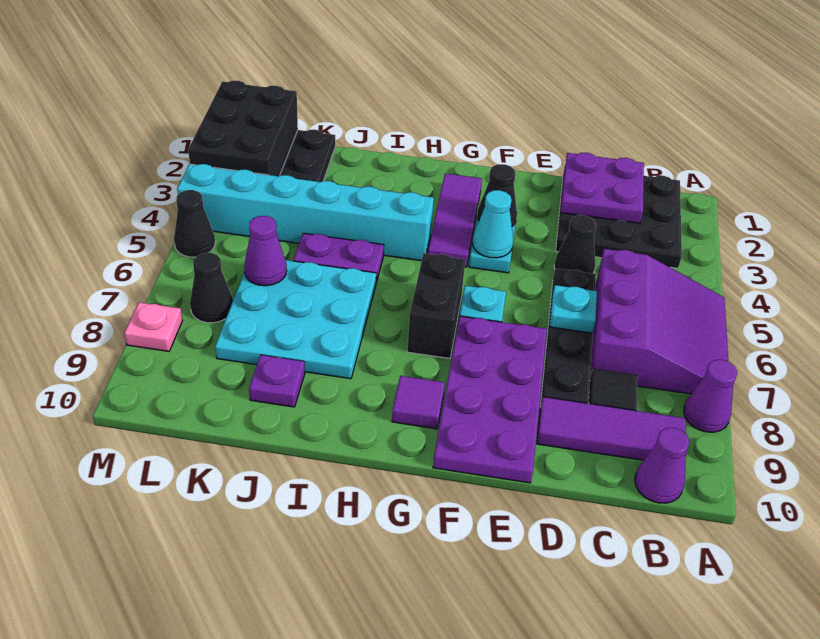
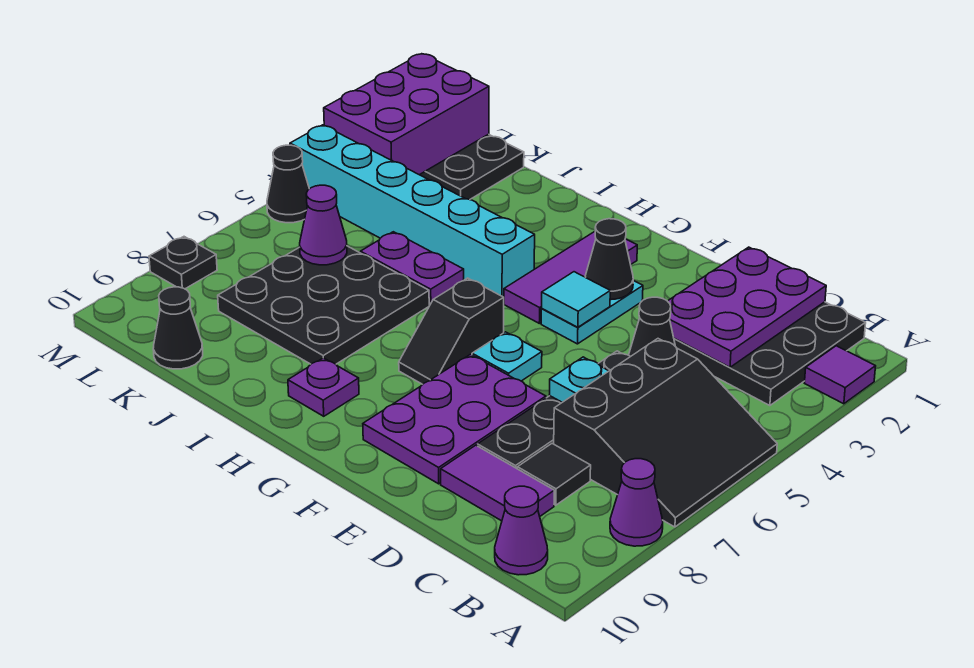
purple 3x3 slope [590,249,728,394] -> black 3x3 slope [554,339,777,527]
purple 1x3 tile [537,397,687,460] -> purple 1x2 tile [441,445,554,521]
purple 2x2 plate [561,153,644,223] -> purple 2x3 plate [668,247,826,367]
purple 2x4 plate [433,316,547,483] -> purple 2x3 plate [363,354,546,484]
cyan 1x1 cone [473,190,513,258] -> cyan 1x1 tile [541,272,610,327]
black 1x2 brick [407,253,465,358] -> black 1x2 slope [399,278,504,384]
purple 1x1 tile [392,376,445,429] -> purple 1x1 tile moved to [805,346,876,404]
cyan 3x3 plate [215,260,376,379] -> black 3x3 plate [218,246,429,364]
purple 1x1 plate [249,355,305,407] -> purple 1x1 plate moved to [288,358,359,416]
black 2x3 brick [188,81,298,176] -> purple 2x3 brick [324,54,489,175]
black 1x1 cone [190,253,233,323] -> black 1x1 cone moved to [153,287,203,369]
pink 1x1 plate [124,302,183,351] -> black 1x1 plate [149,237,217,289]

